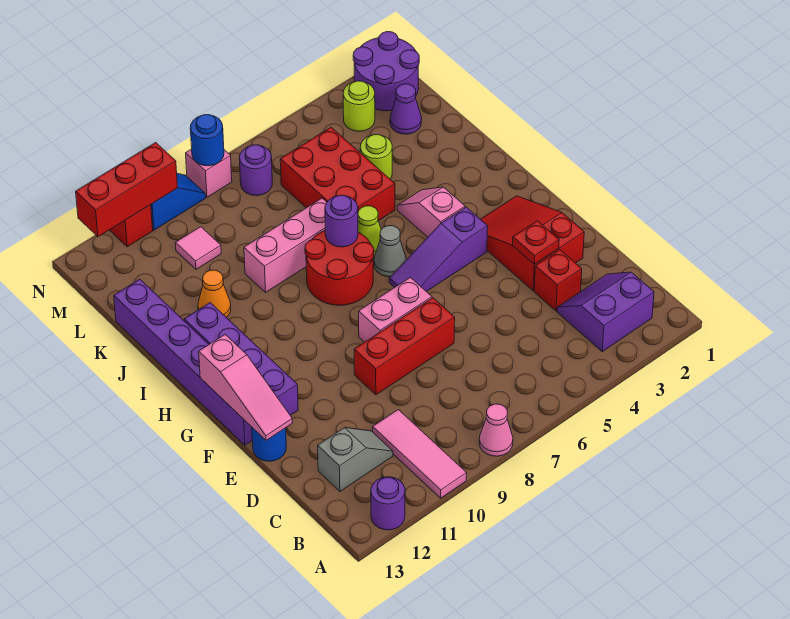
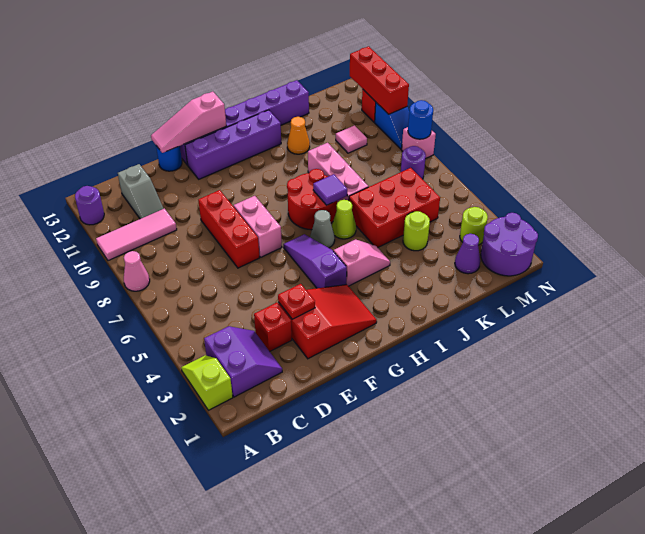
none -> lime 1x2 slope [181,355,233,410]
purple 1x1 round brick [325,195,358,247] -> purple 1x1 tile [313,174,347,205]

